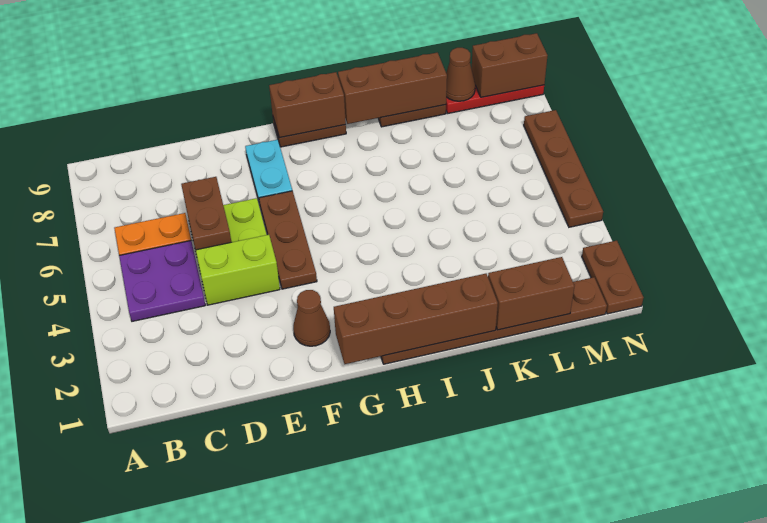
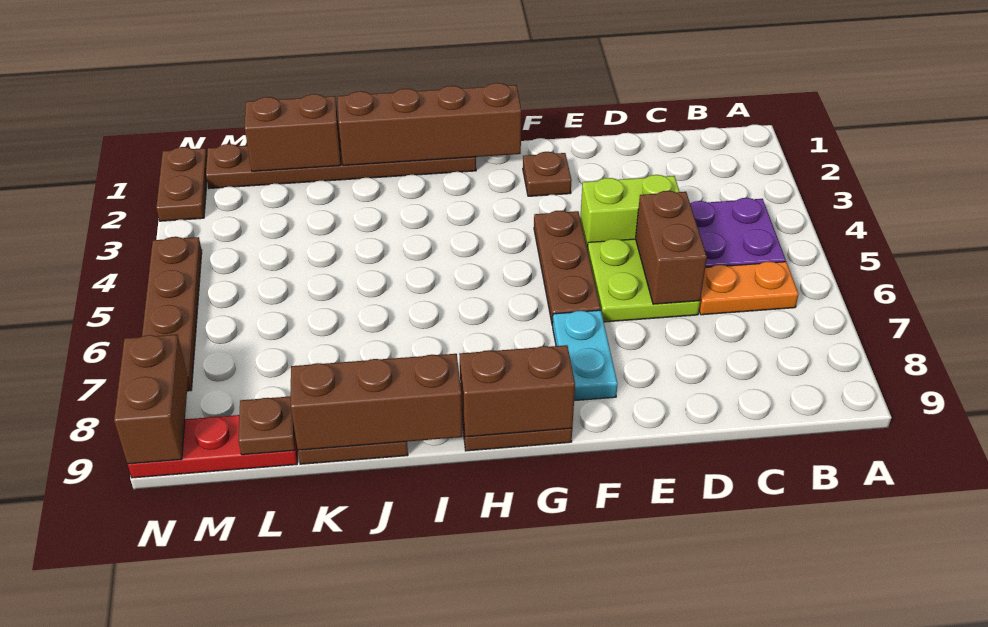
brown 1x1 cone [293,290,330,346] -> brown 1x1 plate [523,152,572,196]
brown 1x1 cone [446,48,475,101] -> brown 1x1 plate [238,396,295,455]
brown 1x2 brick [472,33,548,97] -> brown 1x2 brick turned to [114,334,188,464]

